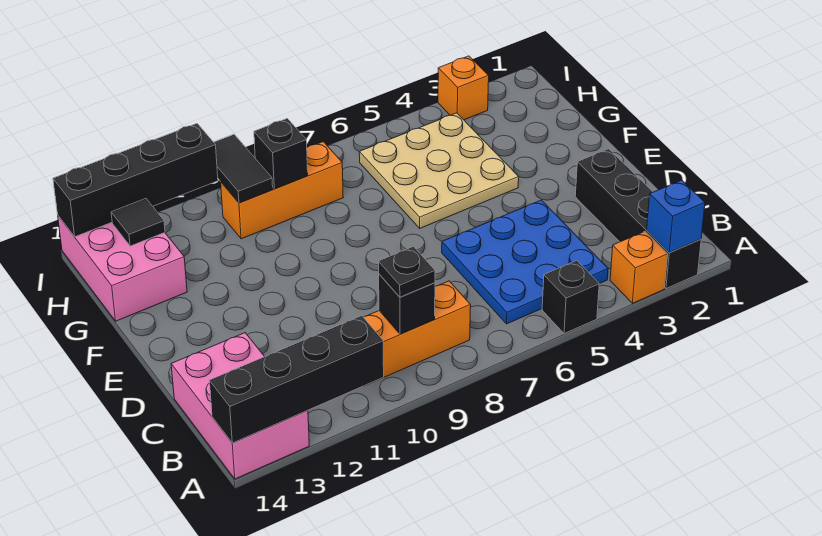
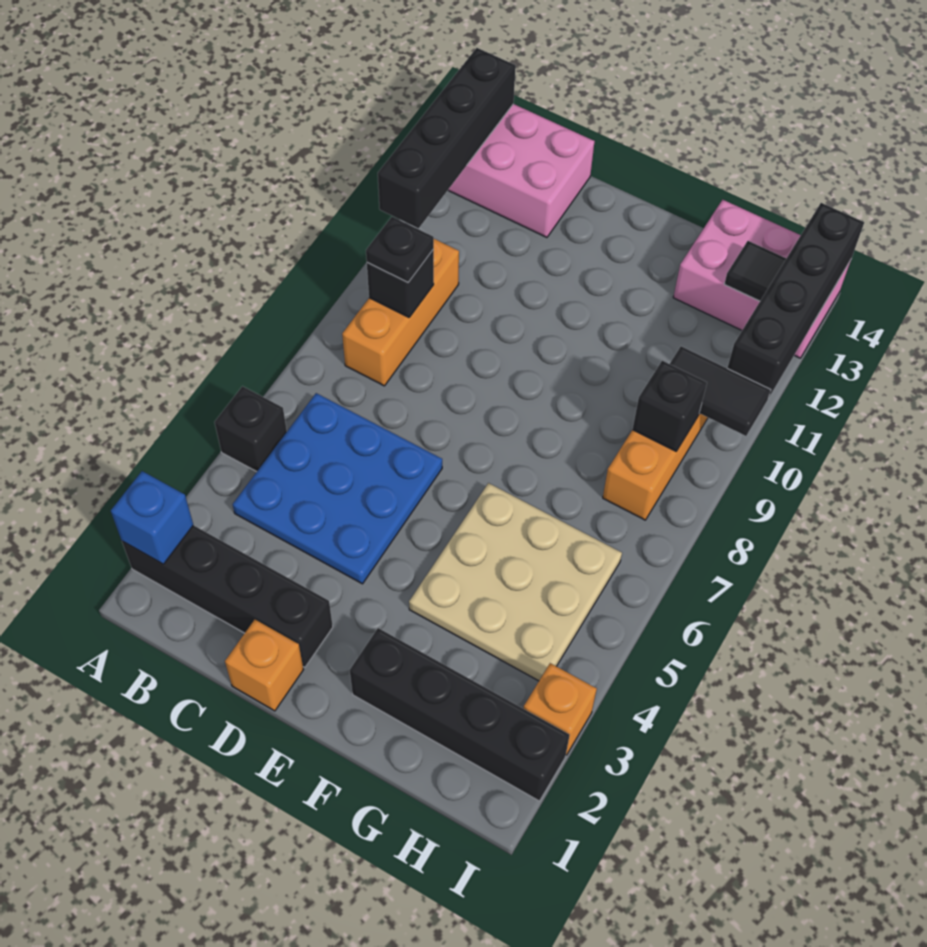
orange 1x1 brick [610,231,668,303] -> orange 1x1 brick moved to [225,620,303,711]
none -> black 1x4 brick [350,628,570,801]

